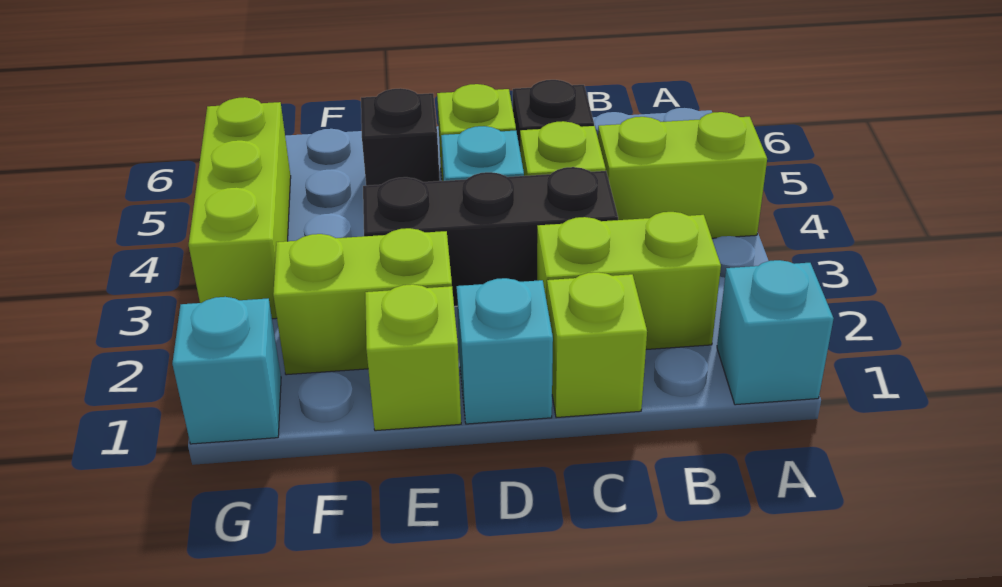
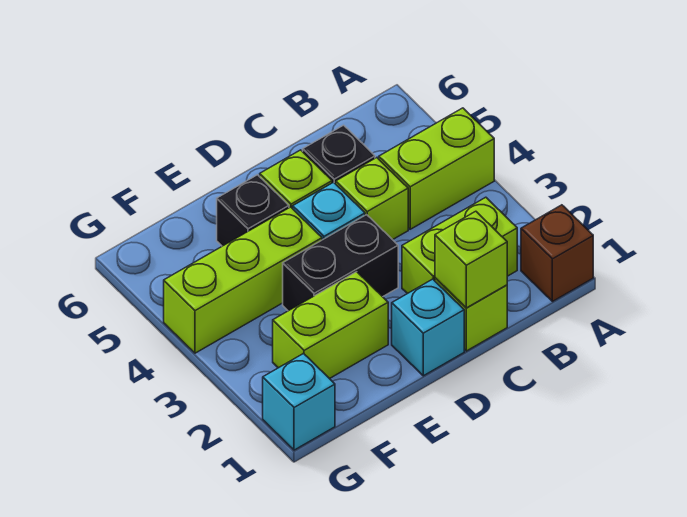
cyan 1x1 brick [717,260,834,405] -> brown 1x1 brick [521,205,593,302]
black 1x3 brick [363,167,618,307] -> black 1x2 brick [283,215,398,311]
lime 1x1 brick [365,284,461,431] -> lime 1x1 brick moved to [435,211,507,308]
lime 1x3 brick [189,97,291,319] -> lime 1x3 brick turned to [164,207,322,353]

